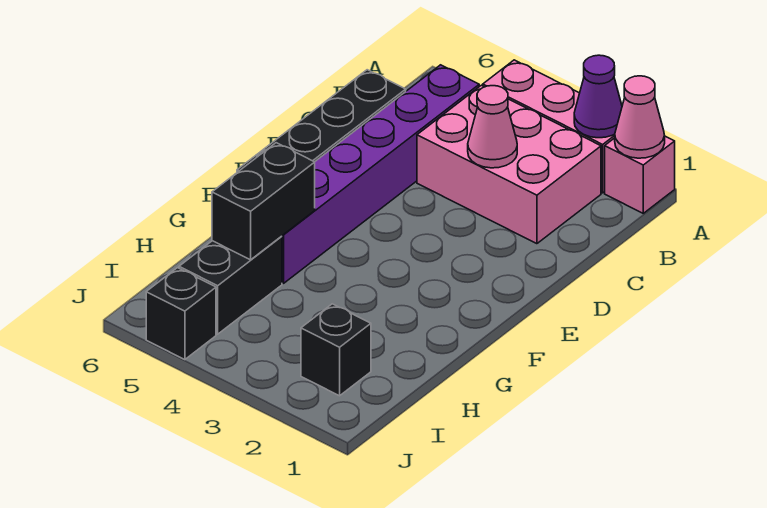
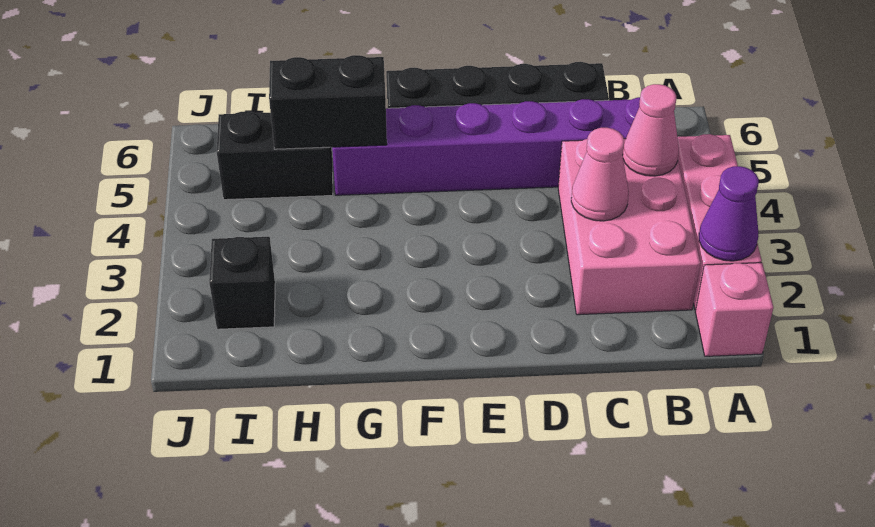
pink 1x1 cone [615,76,665,158] -> pink 1x1 cone moved to [623,84,679,176]
black 1x1 brick [146,268,216,360] -> none

